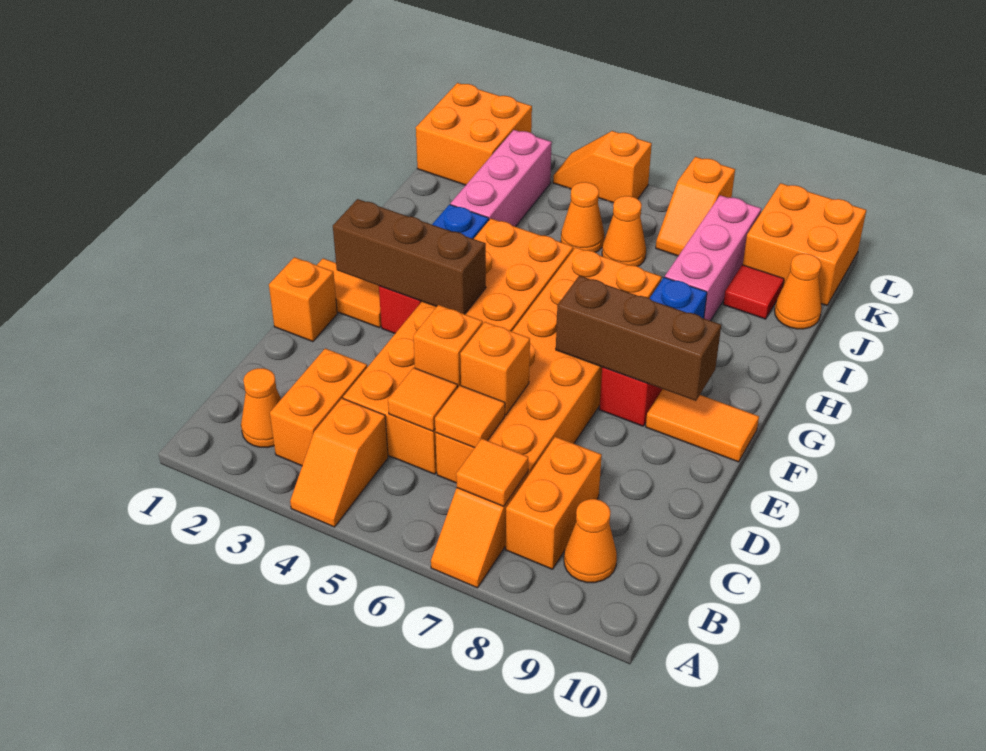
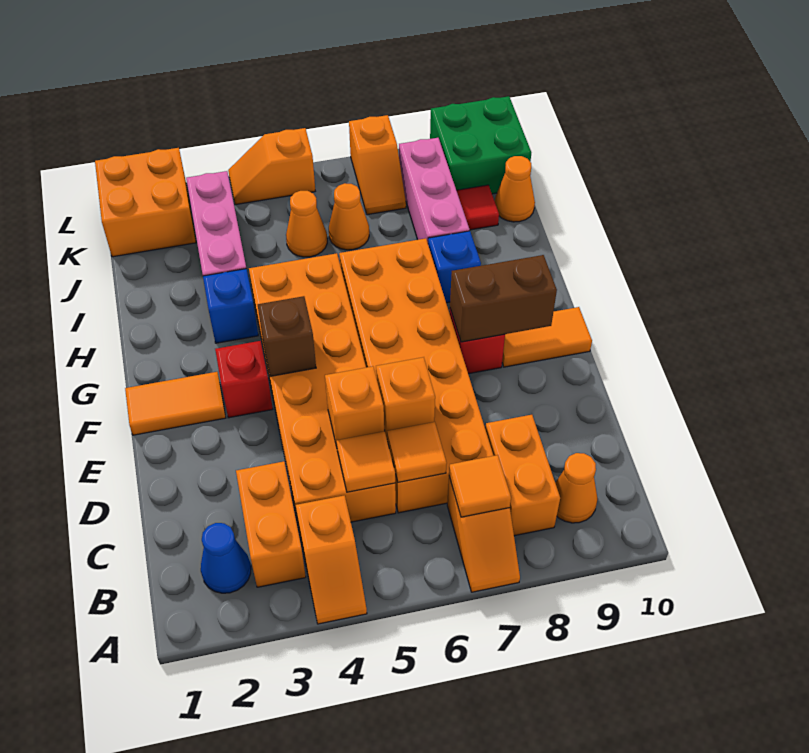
orange 1x1 cone [241,368,281,448] -> blue 1x1 cone [201,523,251,593]
orange 1x1 brick [269,257,337,342] -> none
brown 1x3 brick [333,199,486,314] -> brown 1x1 brick [258,296,316,376]
brown 1x3 brick [556,276,721,401] -> brown 1x2 brick [450,255,557,342]
orange 2x2 brick [743,183,866,305] -> green 2x2 brick [430,96,531,194]

